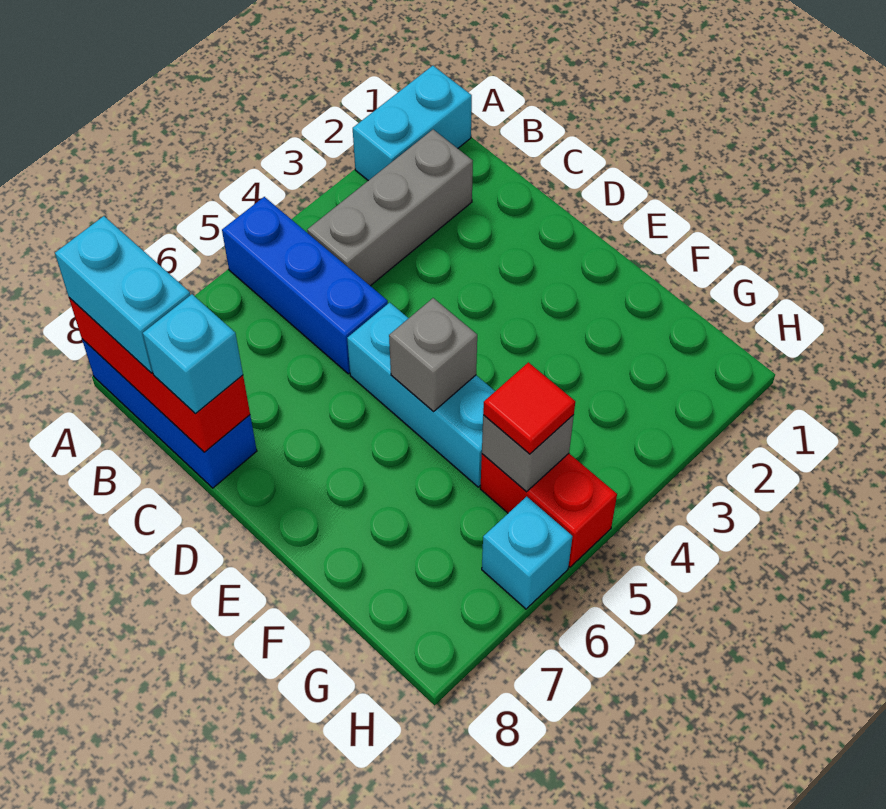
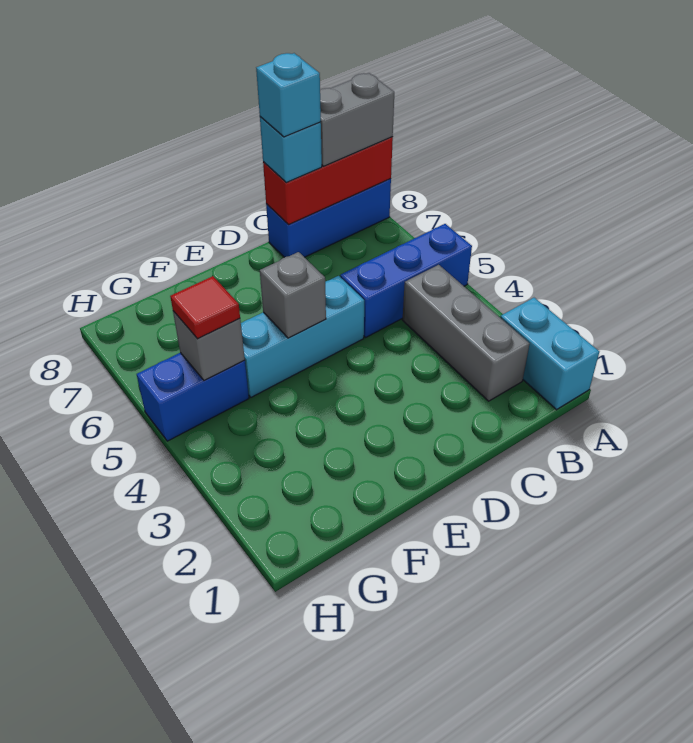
cyan 1x2 brick [55,216,190,373] -> grey 1x2 brick [320,73,394,166]
red 1x2 brick [480,454,617,567] -> blue 1x2 brick [137,353,249,441]
cyan 1x1 brick [482,497,573,609] -> cyan 1x1 brick moved to [256,53,321,137]

